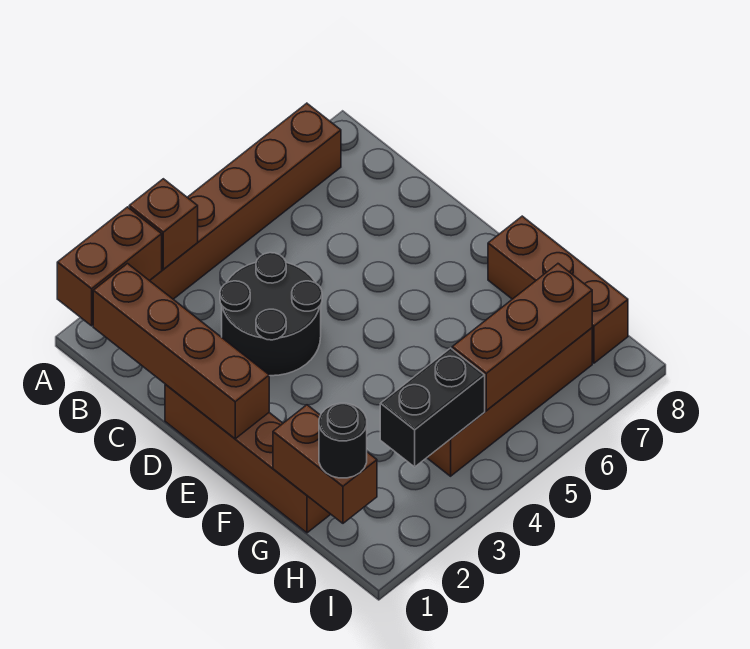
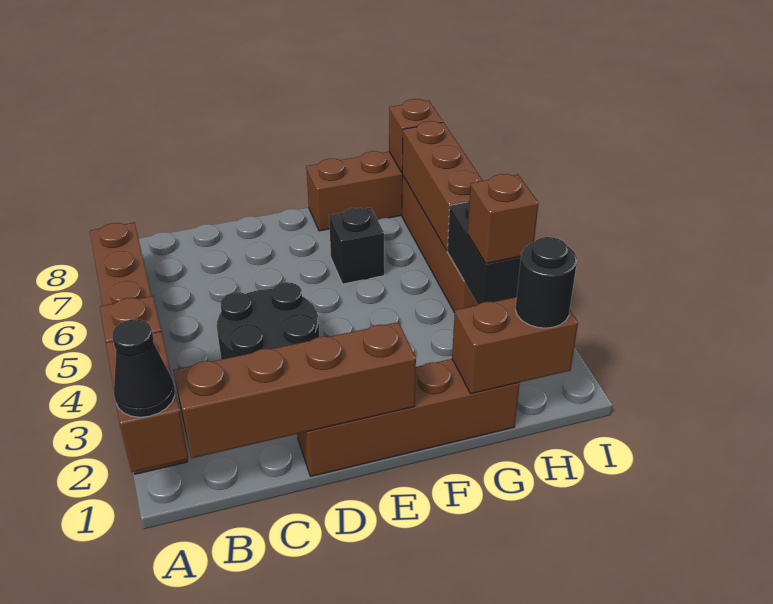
none -> black 1x1 cone [112,319,175,417]
none -> black 1x1 brick [329,208,384,284]
none -> brown 1x1 brick [468,174,538,263]
none -> brown 1x1 brick [389,99,443,172]

